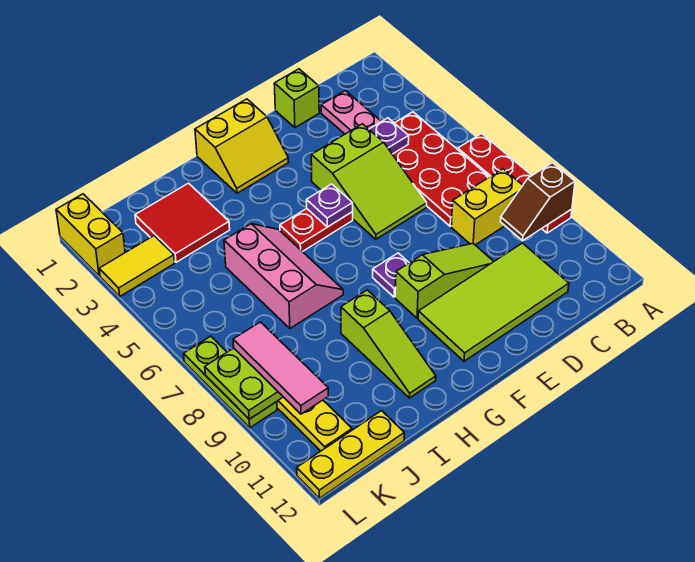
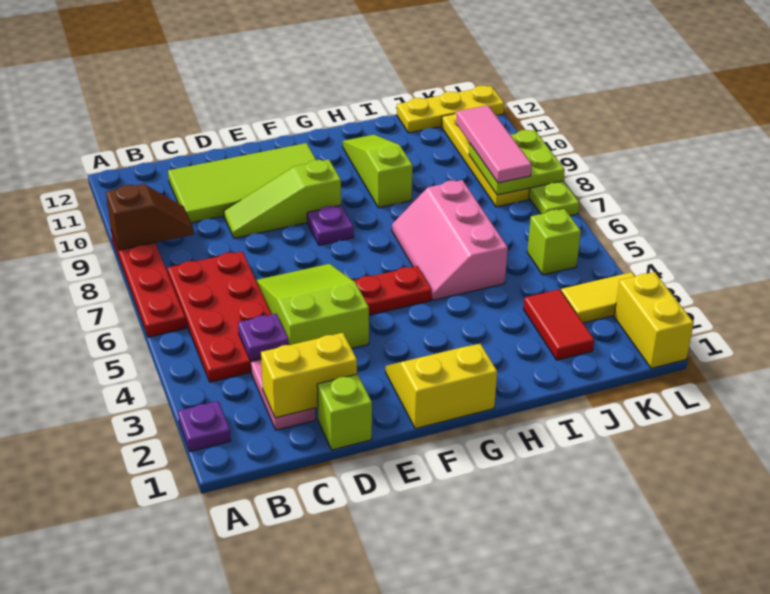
yellow 1x2 brick [451,169,523,245] -> yellow 1x2 brick moved to [261,333,357,418]
purple 1x1 plate [306,184,353,227] -> purple 1x1 plate moved to [178,401,231,452]
red 2x2 tile [135,183,230,262] -> red 1x2 tile [523,289,594,360]
none -> lime 1x1 brick [527,209,581,275]

